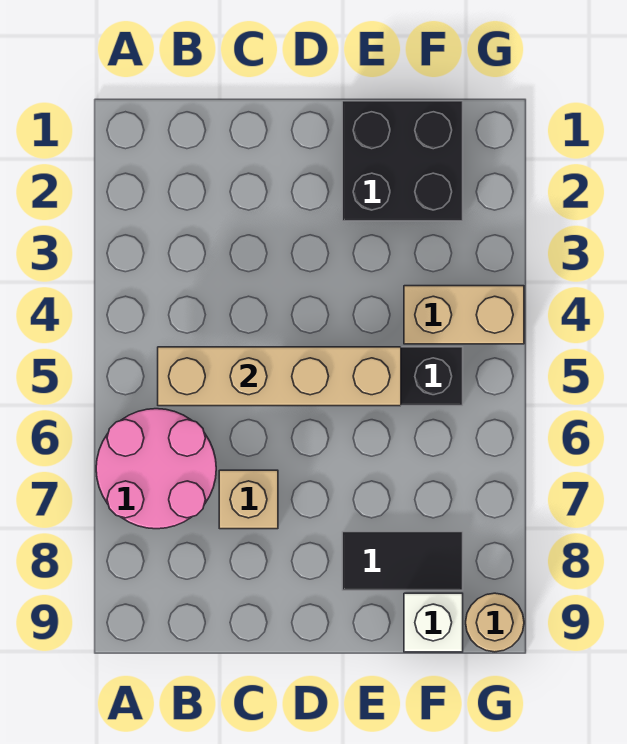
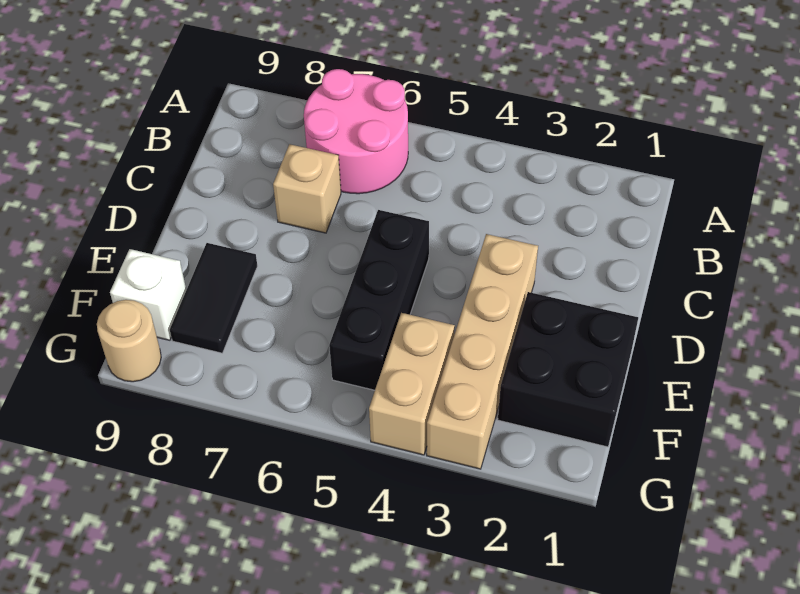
tan 1x4 brick [158,347,401,406] -> tan 1x4 brick moved to [427,234,538,469]

